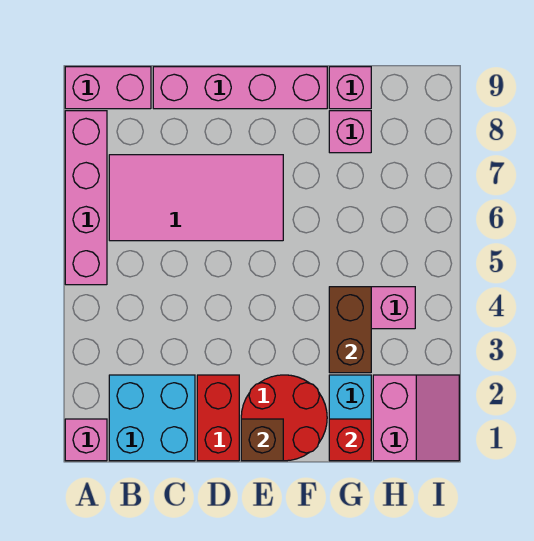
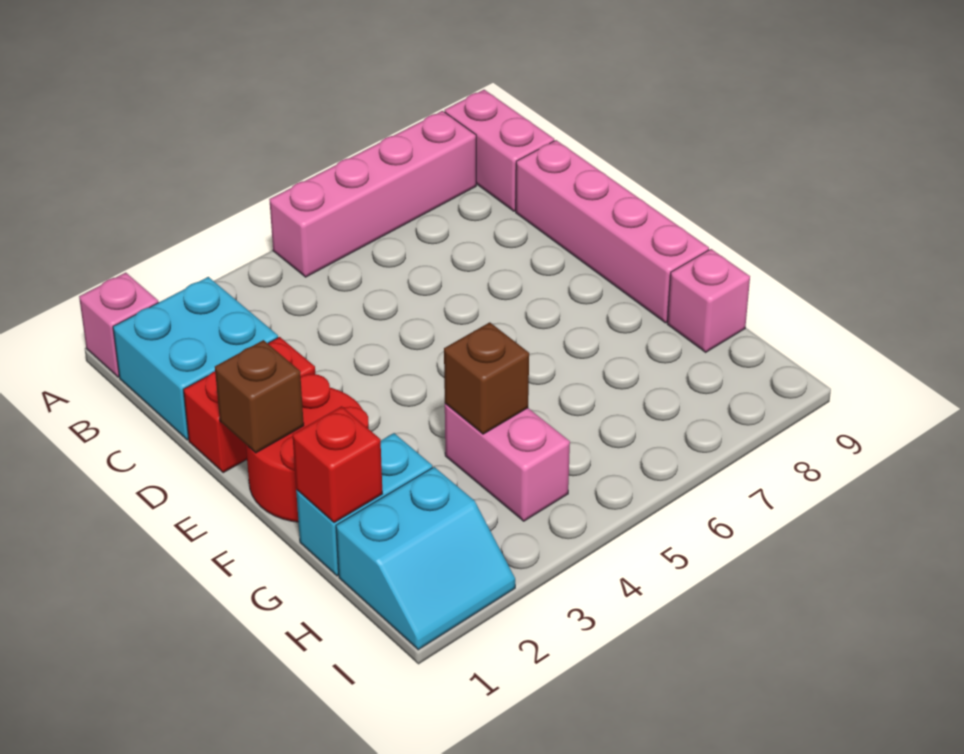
pink 2x4 tile [109,155,283,241] -> none
brown 1x2 brick [329,287,371,373] -> brown 1x1 brick [444,322,529,434]
pink 1x1 brick [329,111,371,153] -> none
pink 2x2 slope [373,375,459,461] -> cyan 2x2 slope [336,467,515,650]

